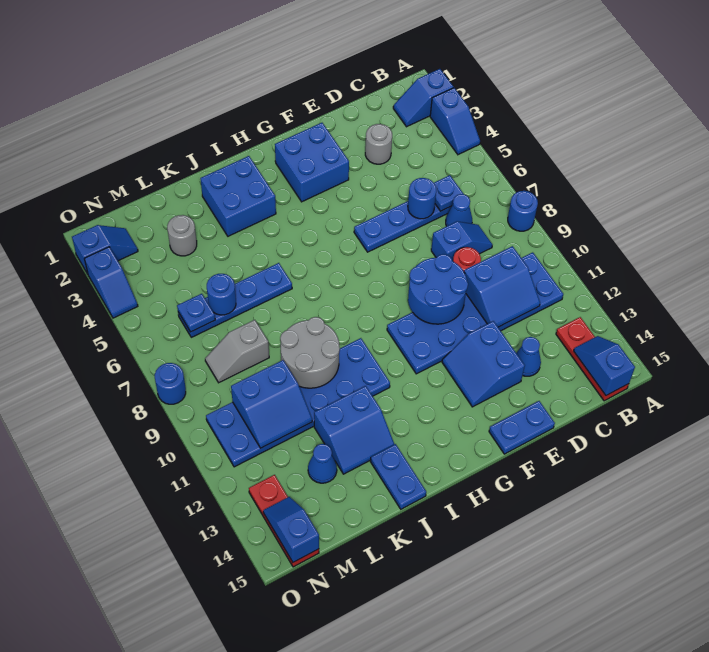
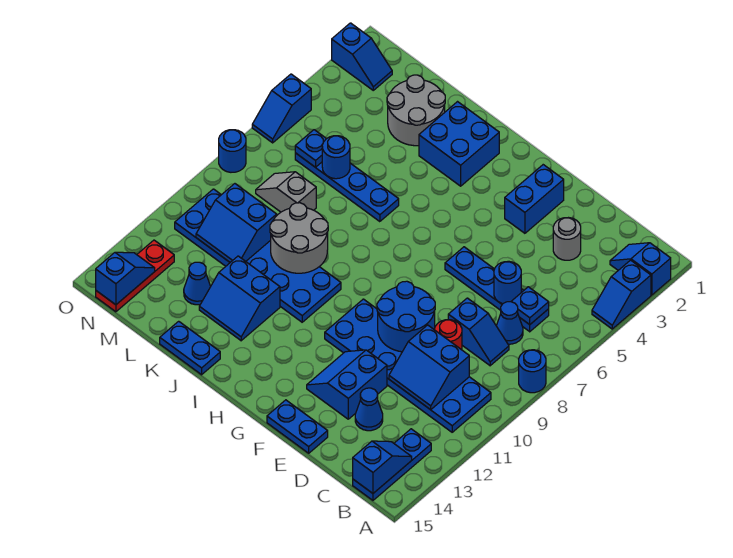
red 1x3 plate [556,317,629,401] -> blue 1x3 plate [353,429,431,500]
blue 2x2 brick [275,123,349,202] -> blue 1x2 brick [505,165,564,233]
blue 1x2 plate [370,444,426,509] -> blue 1x2 plate turned to [160,321,220,375]
grey 1x1 round brick [167,215,197,256] -> grey 2x2 round brick [387,75,445,146]
blue 1x2 slope [84,247,138,318] -> blue 1x2 slope moved to [252,74,311,143]

